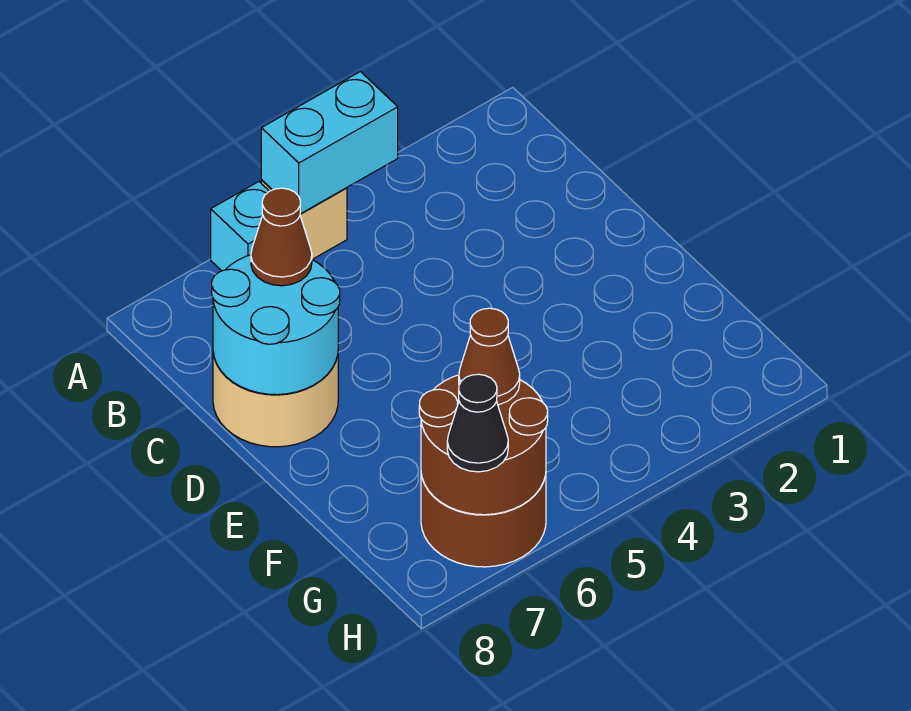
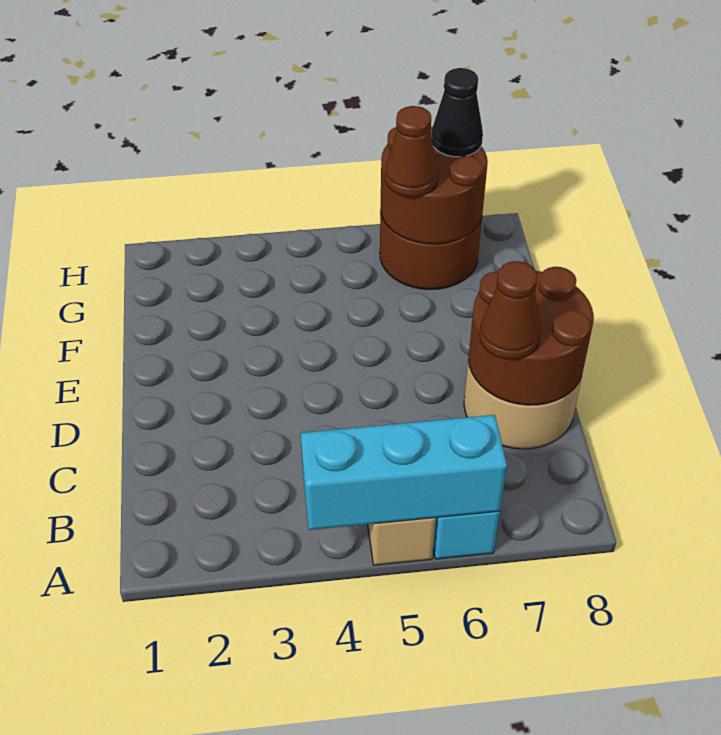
cyan 1x2 brick [261,72,398,214] -> cyan 1x3 brick [301,415,507,530]
cyan 2x2 round brick [212,255,340,395] -> brown 2x2 round brick [468,267,594,405]

